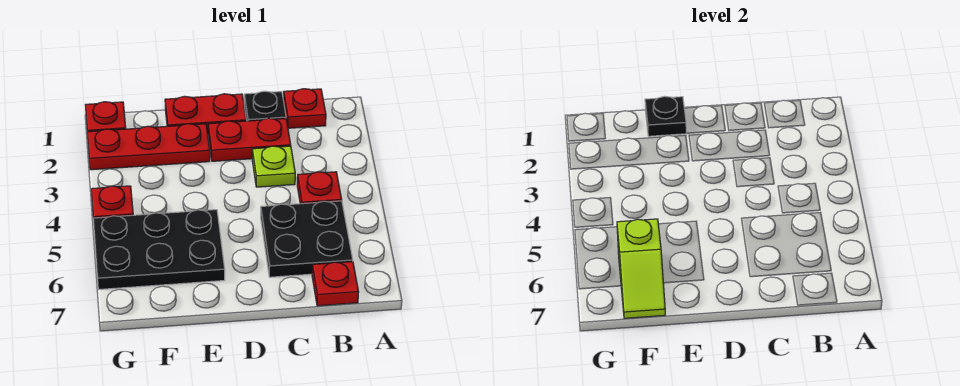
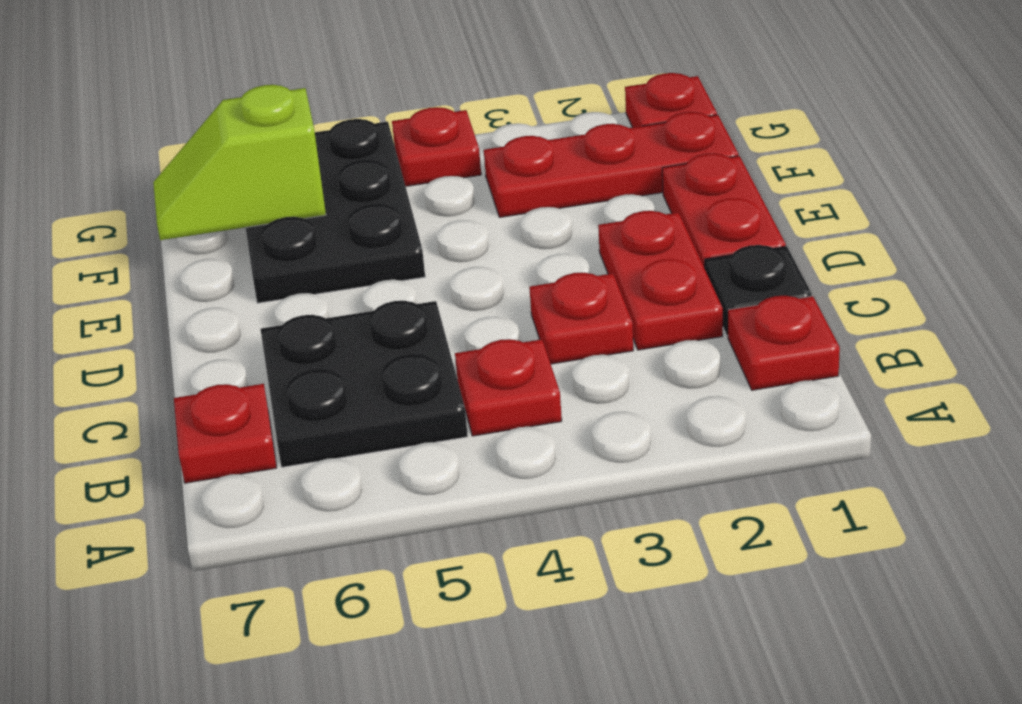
lime 1x1 plate [252,146,295,187] -> red 1x1 plate [529,273,633,364]
black 1x1 plate [645,96,686,136] -> none
red 1x3 plate [87,124,210,170] -> red 1x3 plate turned to [484,112,739,217]

